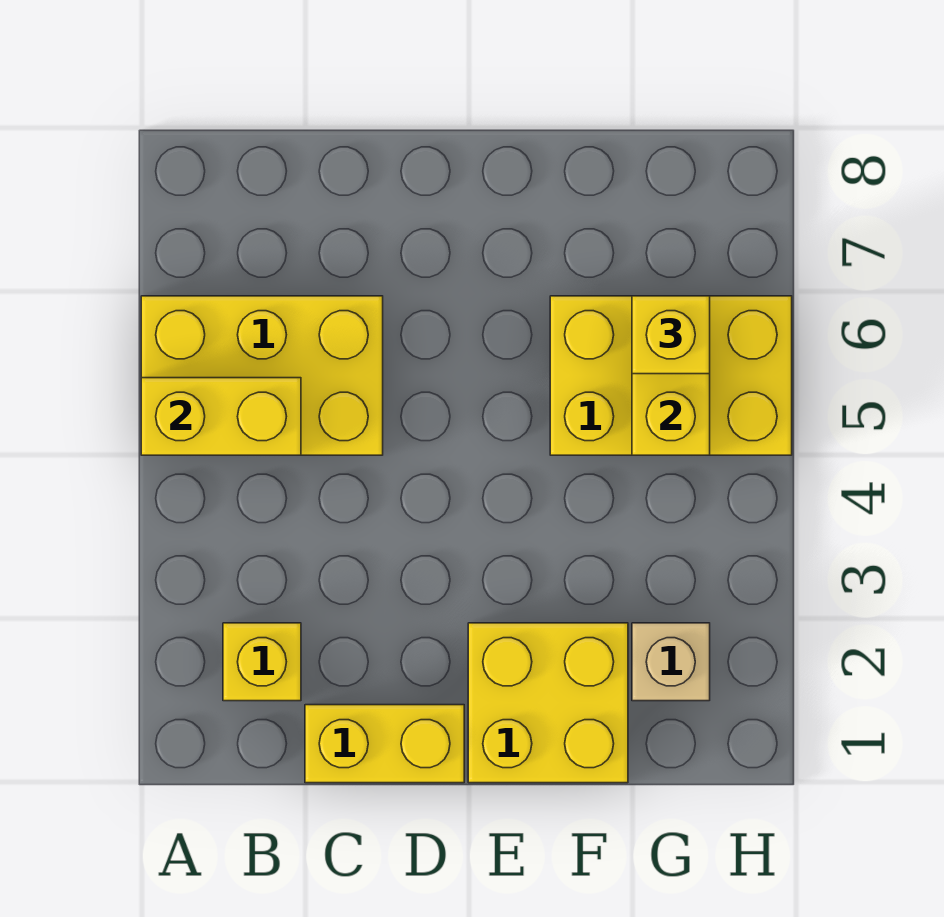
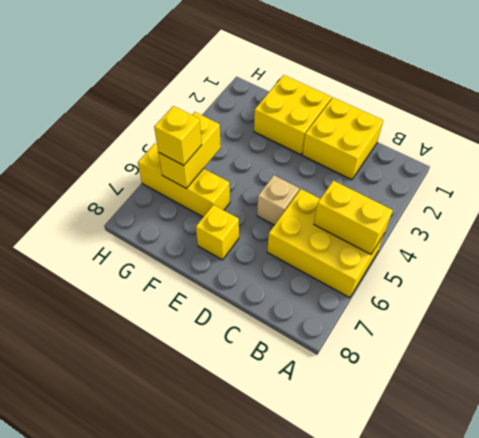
yellow 1x1 brick [223,623,301,701] -> yellow 1x1 brick moved to [196,205,239,260]
yellow 1x2 brick [305,705,464,783] -> yellow 2x2 brick [302,98,383,180]
yellow 2x3 brick [550,296,792,455] -> yellow 1x3 brick [138,143,230,217]
tan 1x1 brick [632,623,710,701] -> tan 1x1 brick moved to [257,175,299,225]

